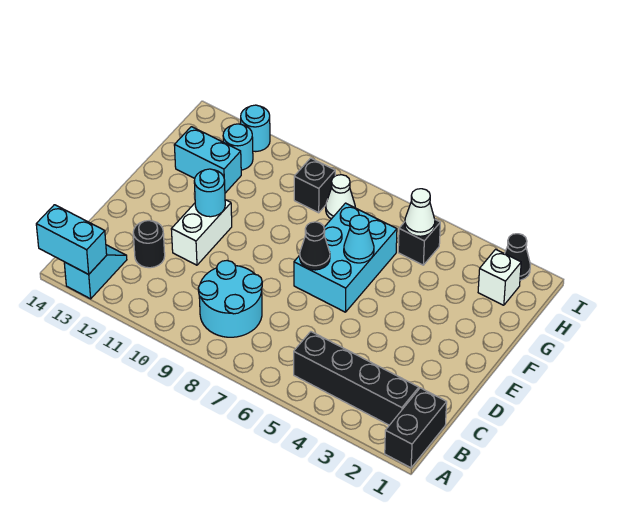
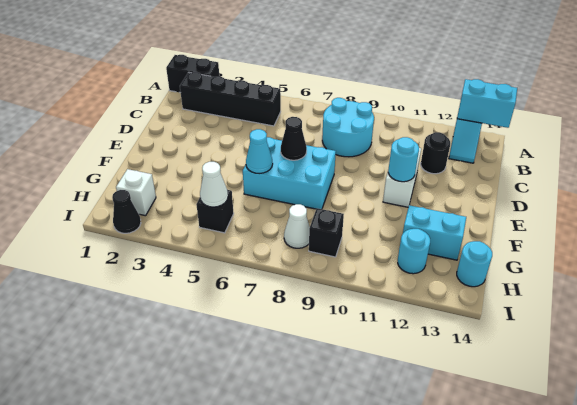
black 1x2 brick [385,388,447,468] -> black 1x2 brick turned to [166,55,220,93]
cyan 2x3 brick [294,203,397,312] -> cyan 2x3 brick turned to [243,137,336,209]
cyan 1x1 round brick [241,105,270,152] -> cyan 1x1 round brick moved to [457,241,492,287]

